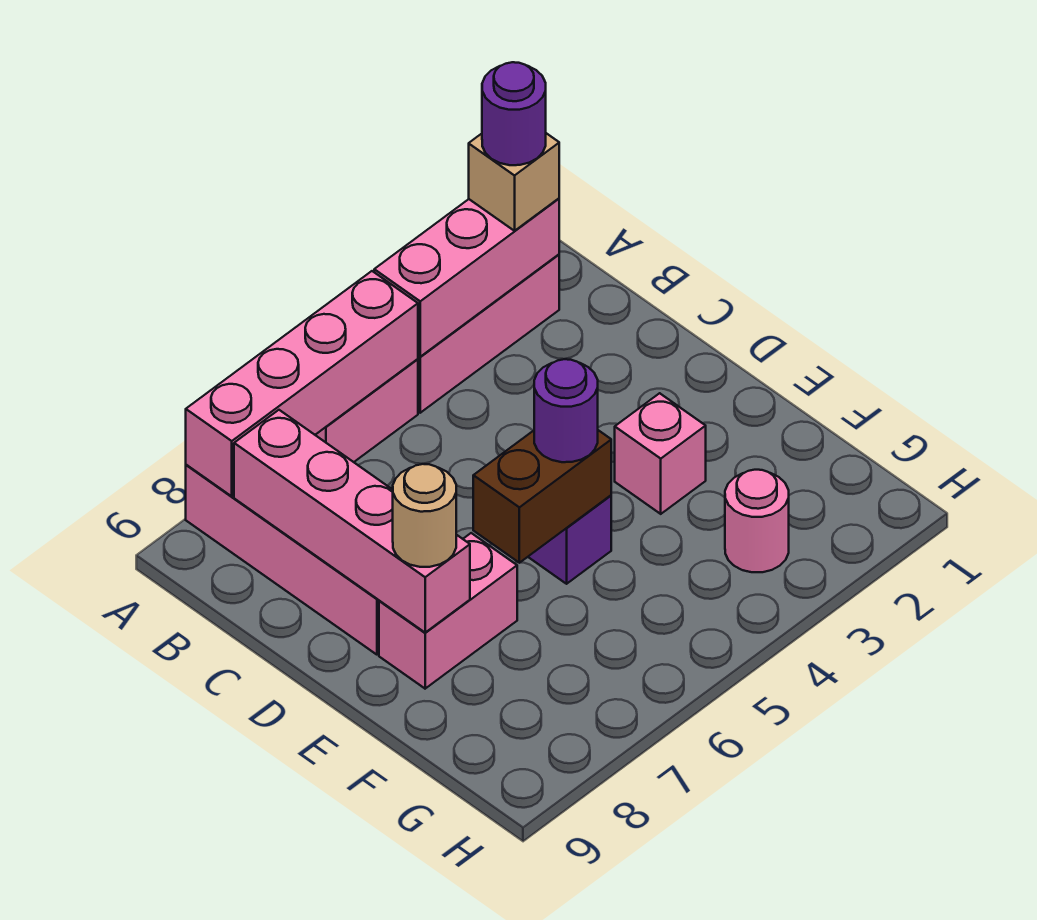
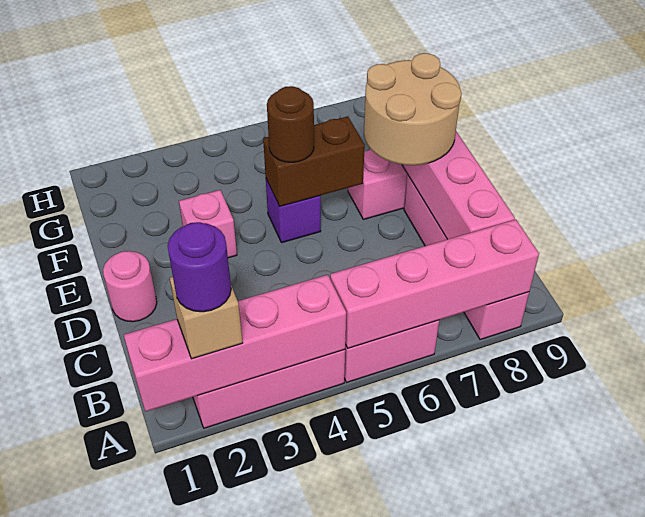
pink 1x3 brick [374,199,559,357] -> pink 1x4 brick [124,275,346,411]
purple 1x1 round brick [534,359,598,462] -> brown 1x1 round brick [267,86,314,162]
tan 1x1 round brick [392,464,456,567] -> tan 2x2 round brick [364,53,461,165]
pink 1x1 round brick [725,470,789,572] -> pink 1x1 round brick moved to [103,251,157,322]

